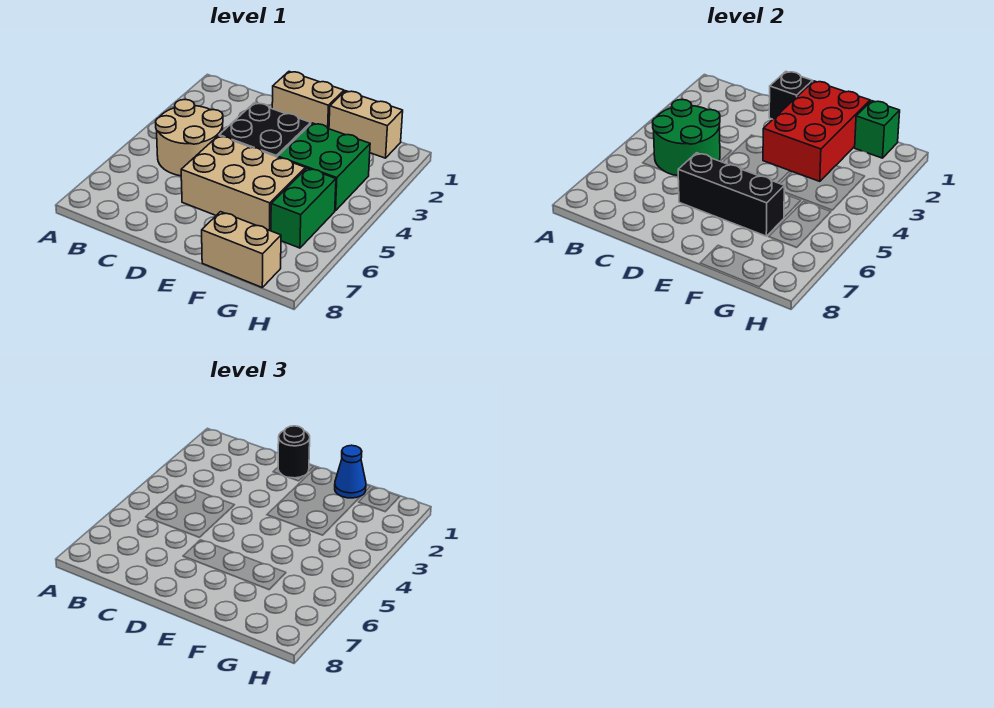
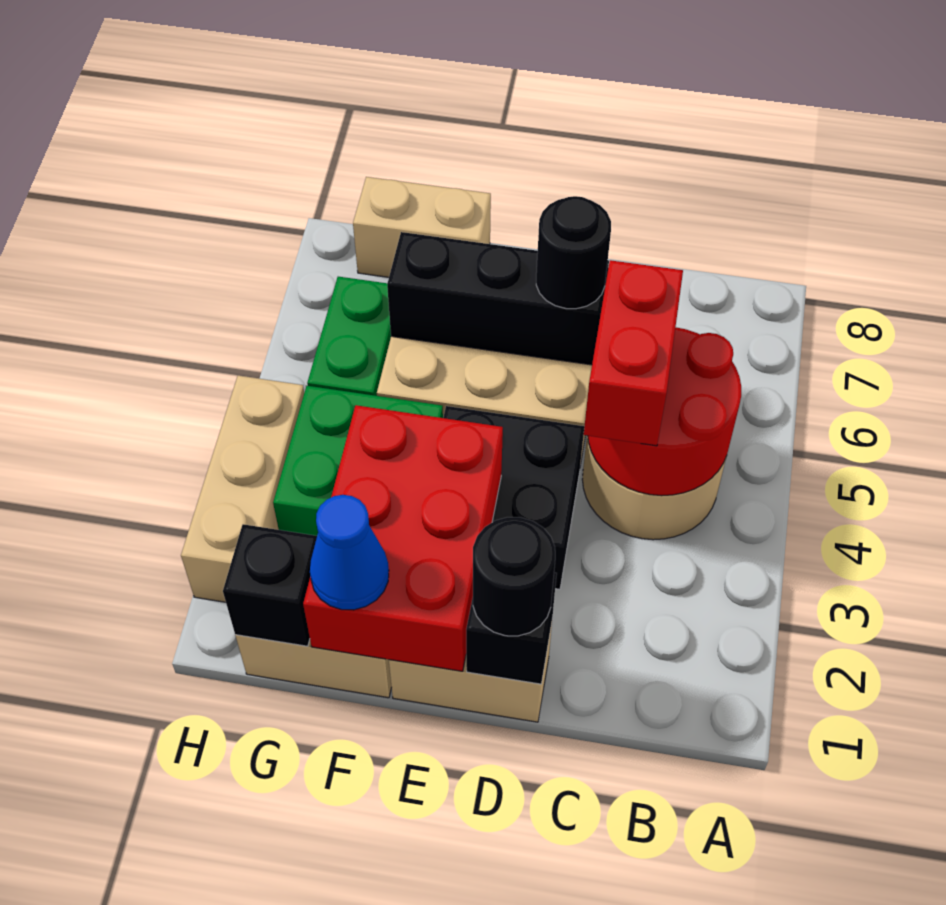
green 2x2 round brick [653,100,720,176] -> red 2x2 round brick [588,327,741,496]
none -> red 1x2 brick [584,260,683,446]
none -> black 1x1 round brick [536,196,611,309]
green 1x1 brick [855,101,900,158] -> black 1x1 brick [223,524,317,646]
none -> tan 1x3 brick [181,376,304,602]

